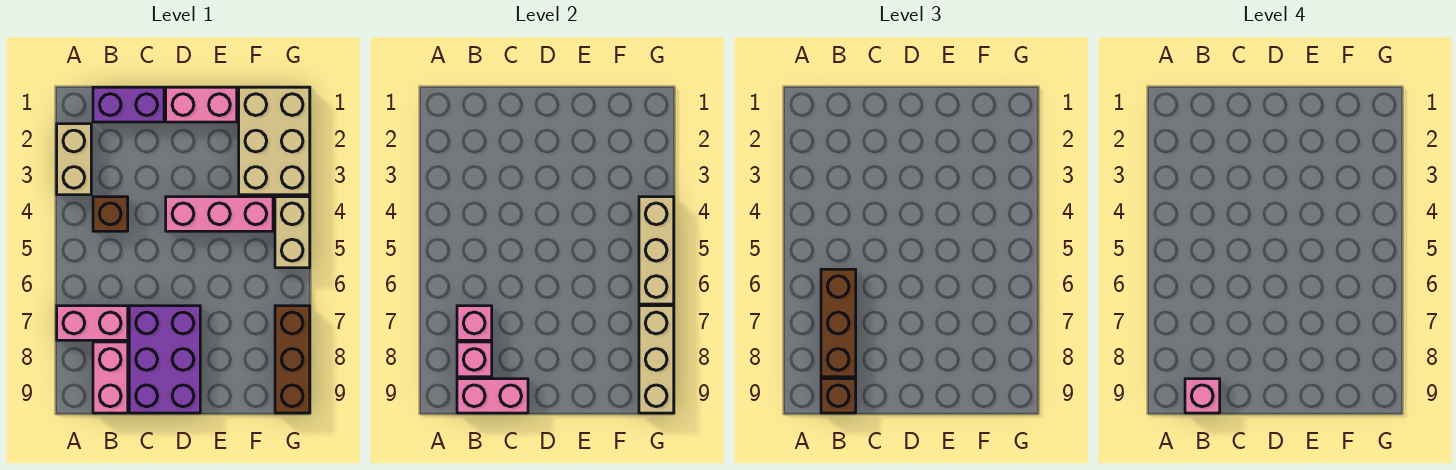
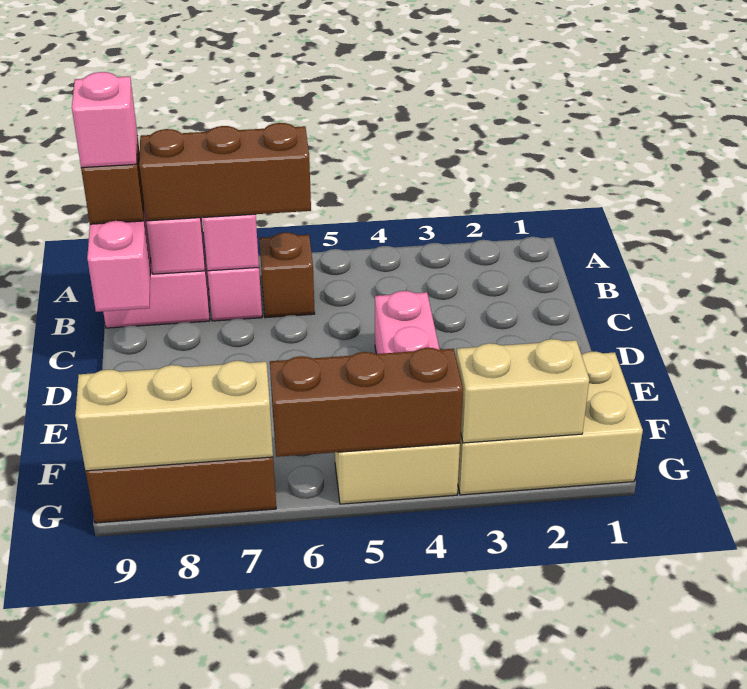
tan 1x2 brick [57,124,91,195] -> tan 1x2 brick moved to [456,339,589,443]
purple 1x2 brick [93,87,164,122] -> none
brown 1x1 brick [93,197,128,231] -> brown 1x1 brick moved to [259,233,315,318]
purple 2x3 brick [129,306,200,413] -> none
pink 1x2 brick [166,87,237,122] -> none
tan 1x3 brick [639,197,674,304] -> brown 1x3 brick [270,348,463,457]

